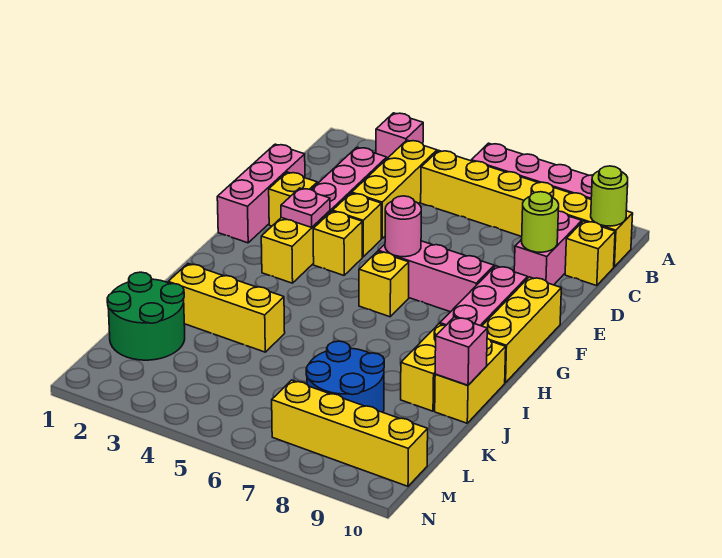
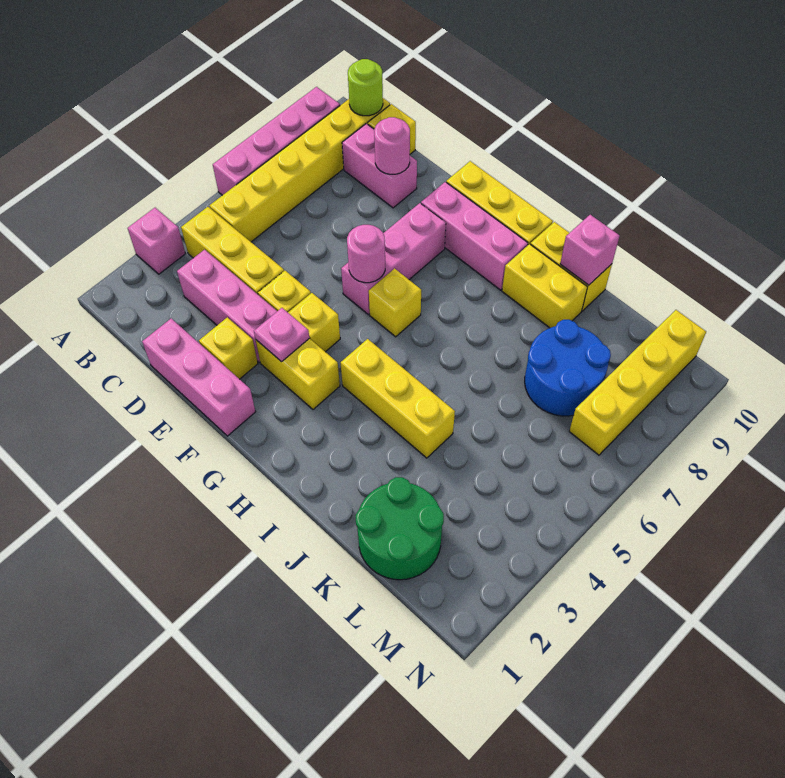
lime 1x1 round brick [522,192,559,252] -> pink 1x1 round brick [374,117,410,174]
yellow 1x3 brick [168,264,285,352] -> yellow 1x3 brick turned to [341,339,455,458]

